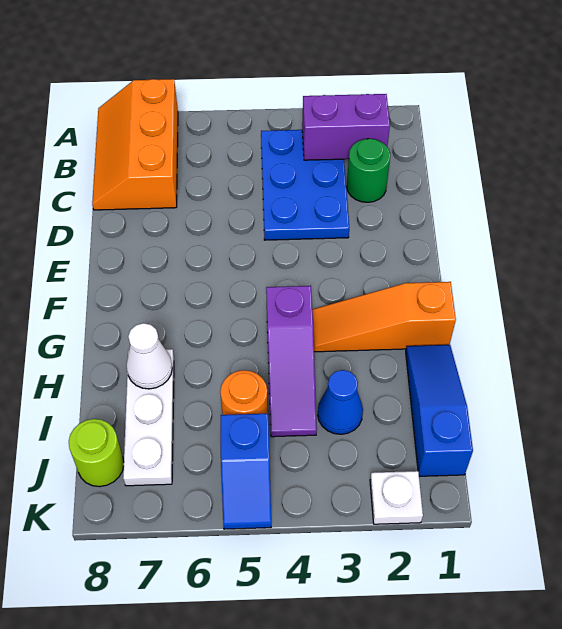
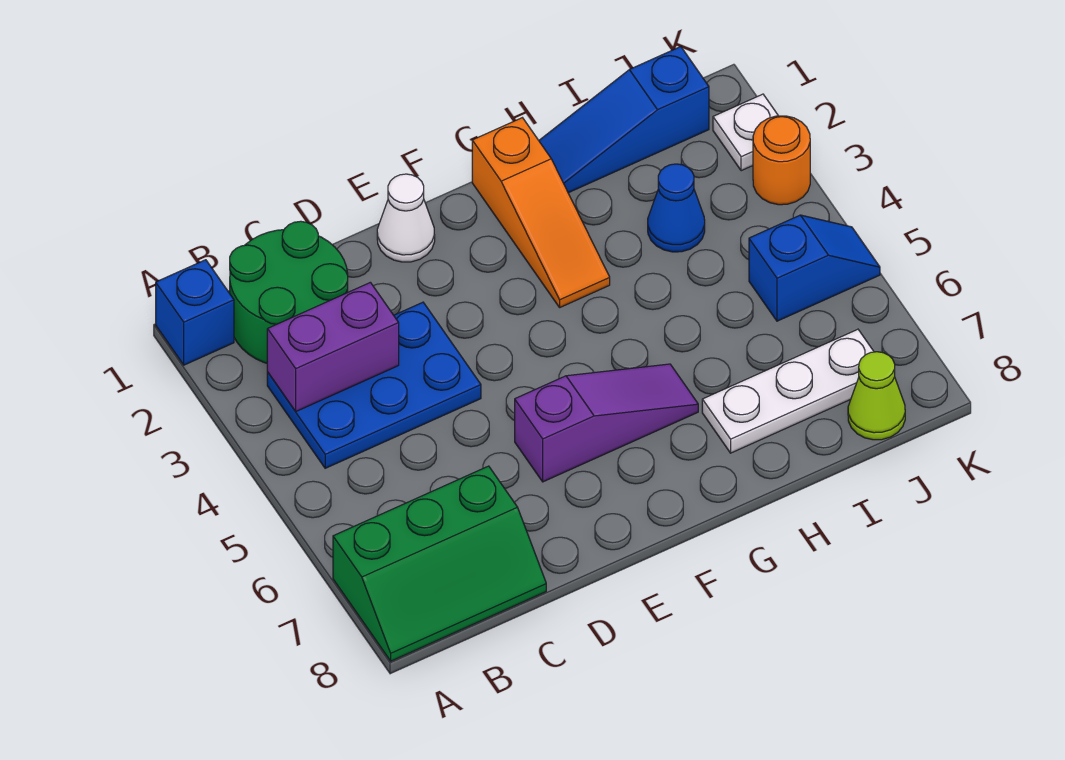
none -> blue 1x1 brick [156,260,234,365]
orange 2x3 slope [92,79,178,210] -> green 2x3 slope [333,466,546,661]
purple 1x2 brick [302,94,390,160] -> purple 1x2 brick turned to [267,282,399,411]
green 1x1 round brick [347,139,390,202] -> green 2x2 round brick [230,221,348,363]
purple 1x3 slope [266,286,317,437] -> purple 1x3 slope moved to [515,364,698,482]
white 1x1 cone [126,323,172,389] -> white 1x1 cone moved to [377,174,435,262]
orange 1x1 round brick [220,370,268,415] -> orange 1x1 round brick moved to [753,116,810,205]
lime 1x1 round brick [69,419,124,487] -> lime 1x1 cone [848,352,905,440]

